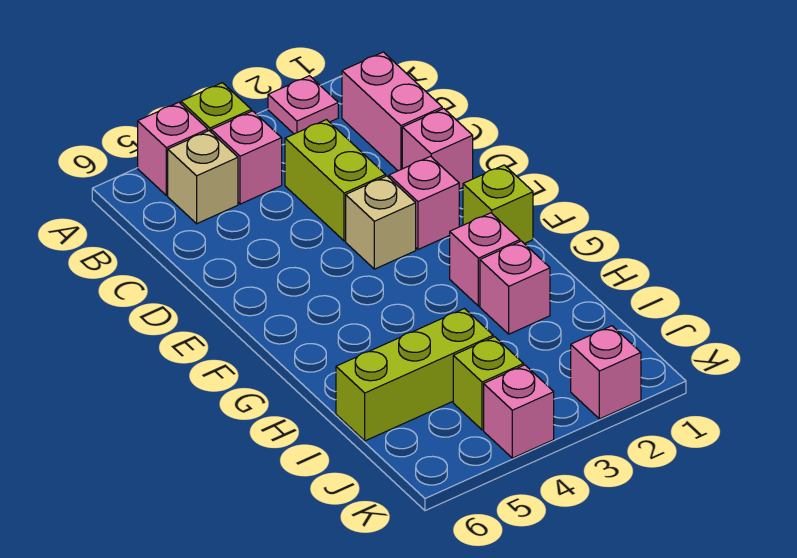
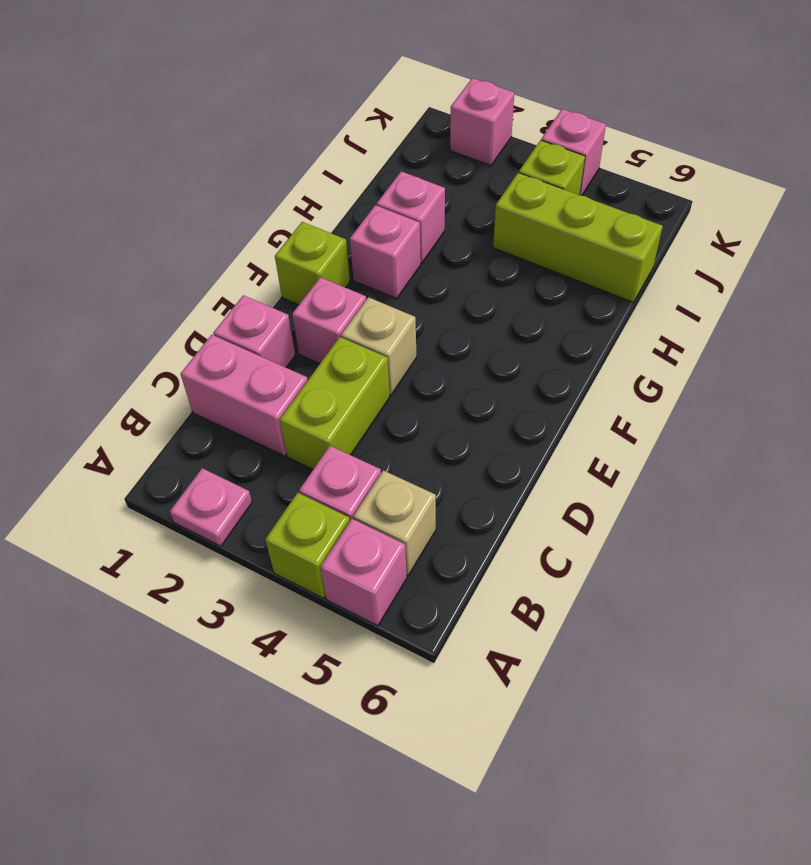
pink 1x2 brick [342,52,442,171] -> pink 1x2 brick turned to [180,335,308,456]

